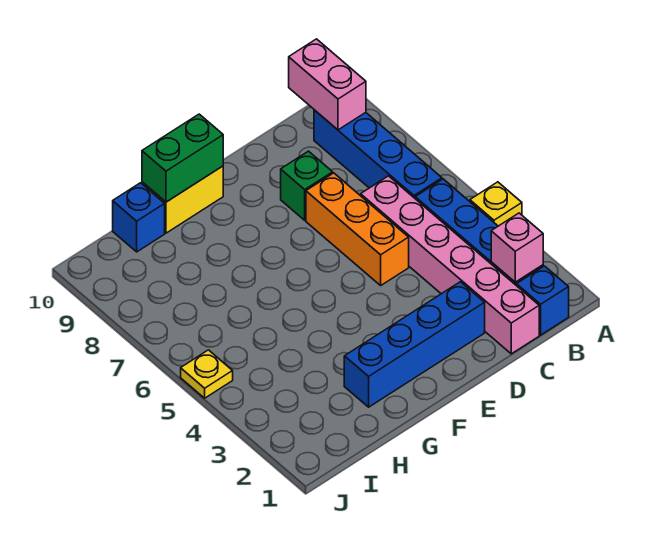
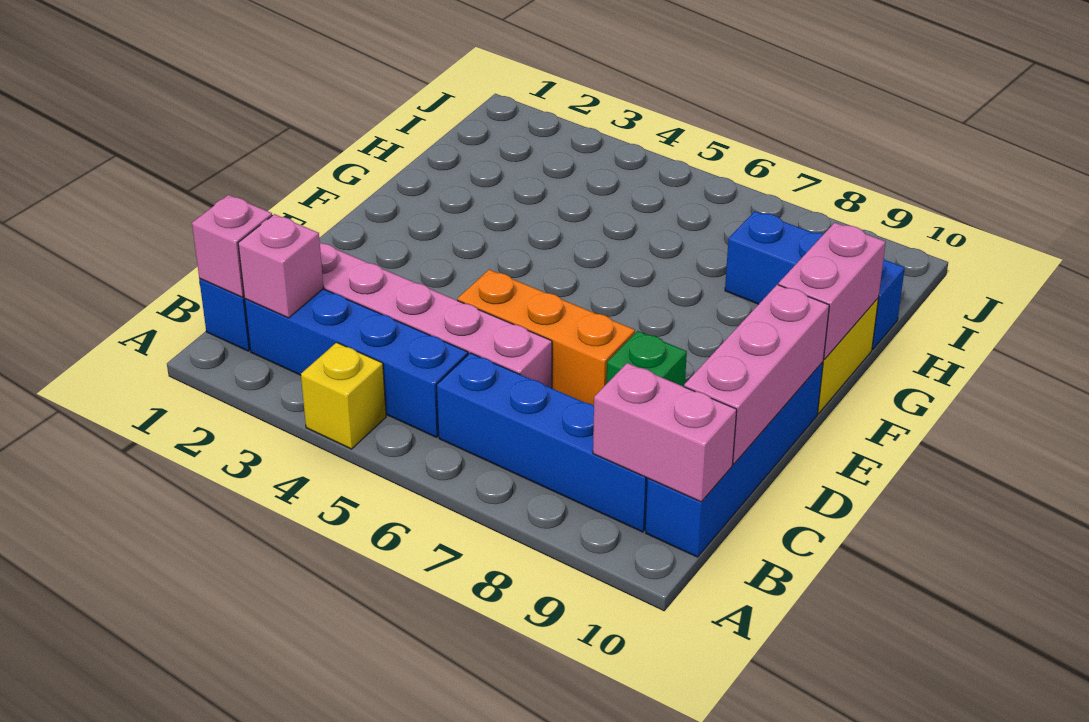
none -> pink 1x1 brick [192,195,272,297]
none -> pink 1x3 brick [684,285,829,464]
blue 1x4 brick [344,282,485,407] -> blue 1x4 brick moved to [646,362,823,557]
green 1x2 brick [142,114,223,202] -> pink 1x2 brick [778,223,886,359]
blue 1x1 brick [113,183,165,252] -> blue 1x3 brick [725,211,905,349]
yellow 1x1 plate [181,350,233,398] -> none

